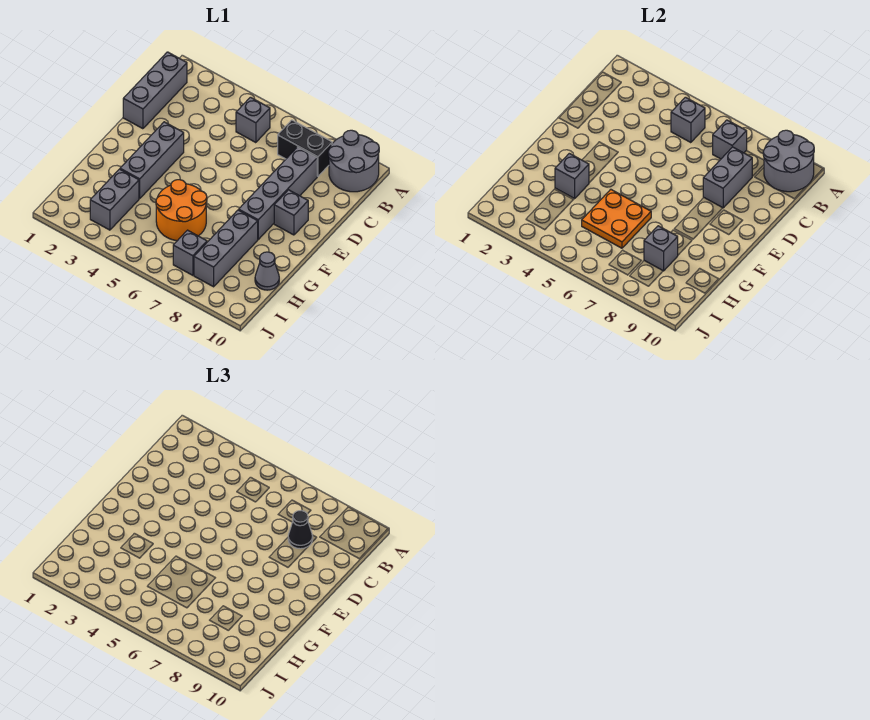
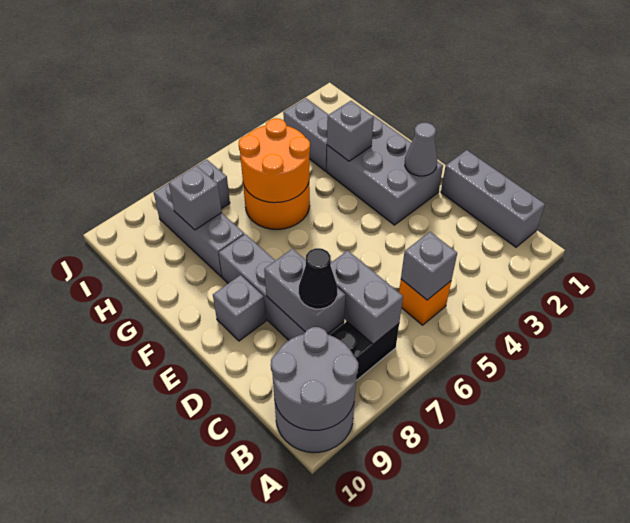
grey 1x1 brick [236,97,270,143] -> orange 1x1 brick [399,279,451,325]
grey 1x1 brick [713,120,747,159] -> grey 1x2 brick [331,250,403,344]
grey 1x3 brick [120,122,184,198] -> grey 2x3 brick [327,115,443,225]
orange 2x2 plate [582,189,651,248] -> orange 2x2 round brick [239,118,310,203]
grey 1x1 cone [255,252,279,290] -> grey 1x1 cone moved to [405,123,437,176]

